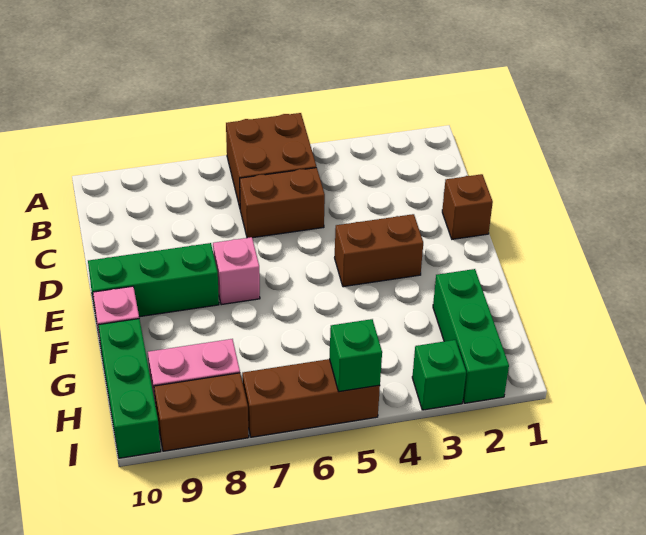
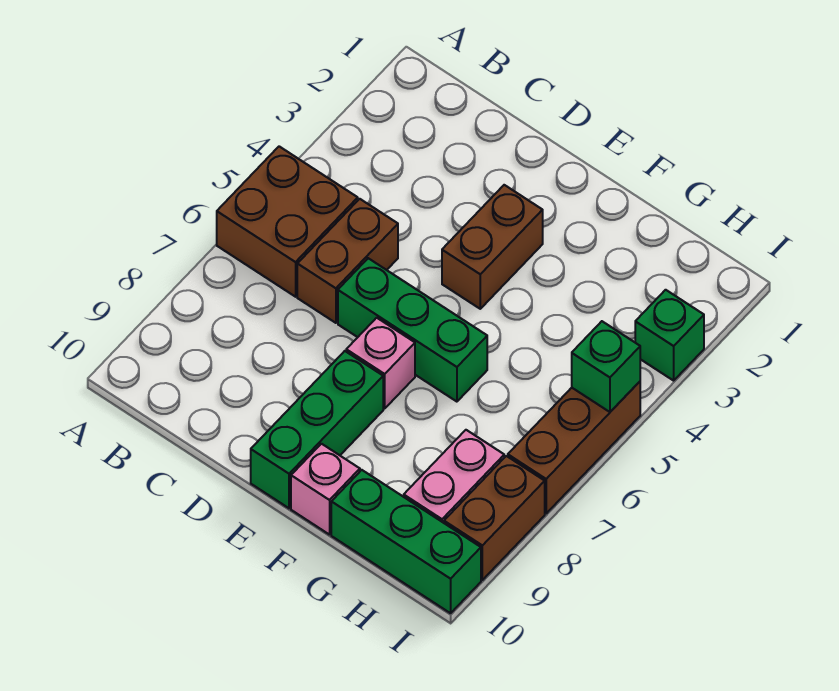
brown 1x1 brick [442,174,493,239] -> none
green 1x3 brick [433,269,509,403] -> green 1x3 brick moved to [338,258,487,402]

